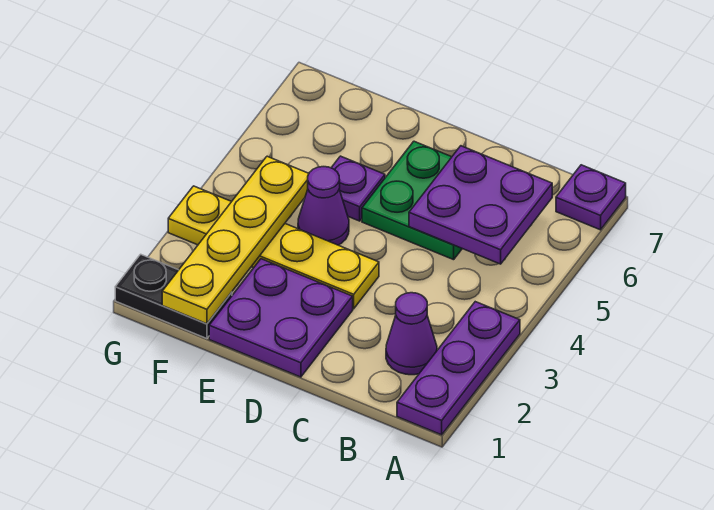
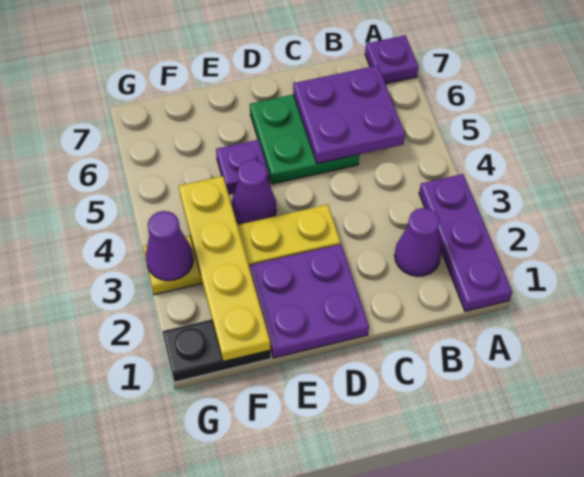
none -> purple 1x1 cone [146,211,193,281]

